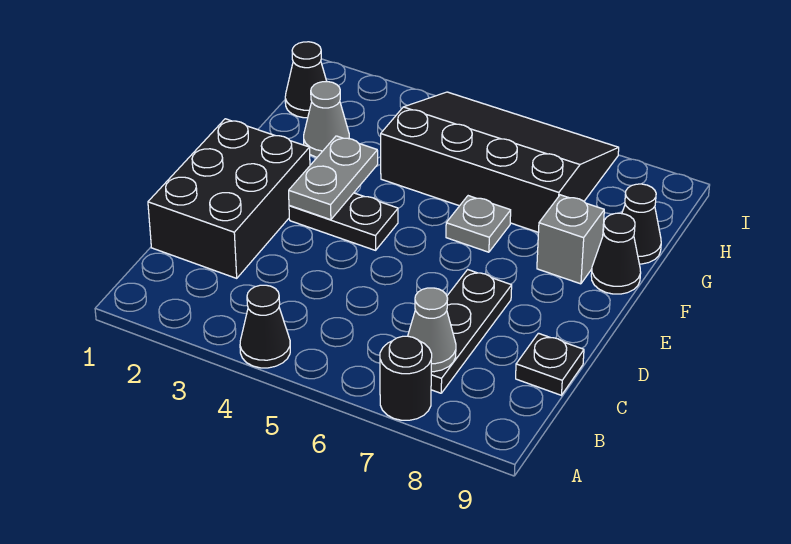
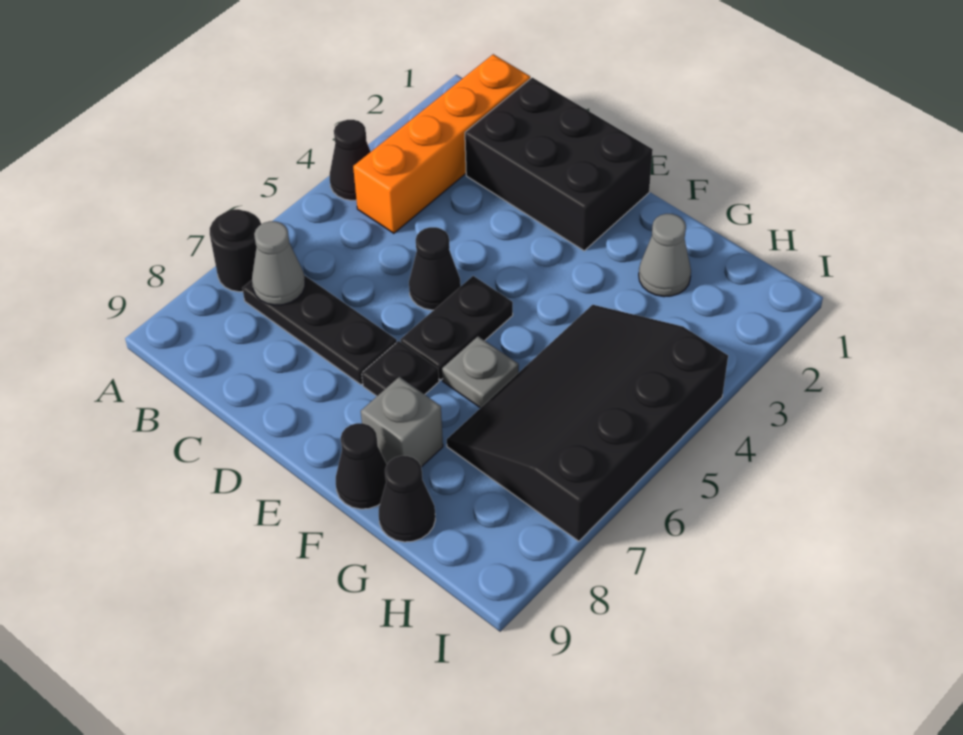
none -> orange 1x4 brick [353,54,530,233]
black 1x1 plate [516,333,584,395] -> black 1x1 plate moved to [362,341,439,396]
black 1x2 plate [289,193,398,250] -> black 1x2 plate moved to [400,276,513,380]
grey 1x2 plate [289,136,378,220] -> none
black 3x4 slope [381,92,619,232] -> black 3x4 slope turned to [447,305,728,541]
black 1x1 cone [285,42,327,118] -> black 1x1 cone moved to [409,227,461,310]

